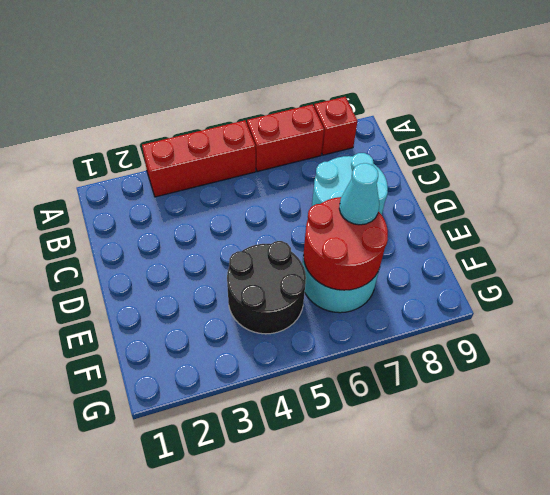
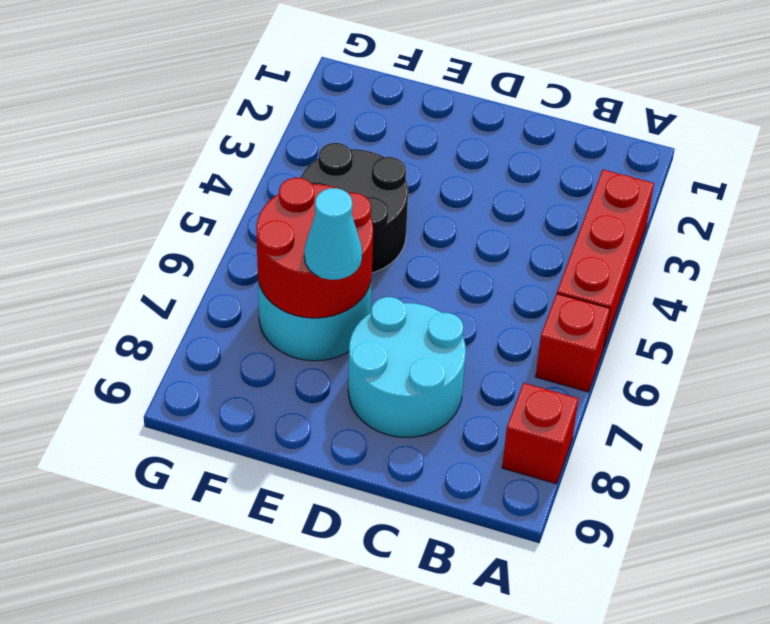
red 1x2 brick [247,104,324,172] -> red 1x1 brick [536,294,610,392]

